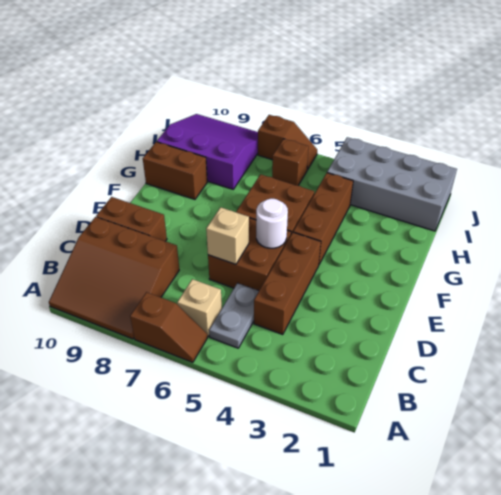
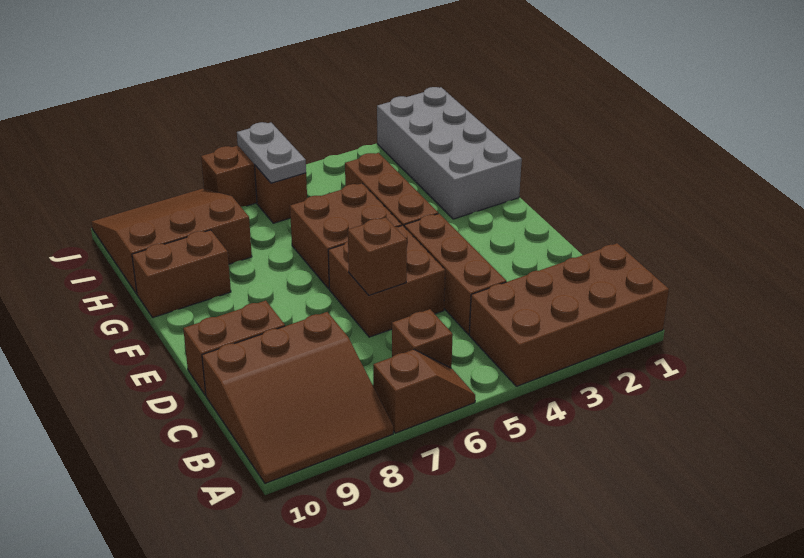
none -> brown 2x4 brick [469,243,669,386]
grey 1x2 plate [209,283,259,348] -> grey 1x2 plate moved to [237,122,306,183]
tan 1x1 brick [177,279,222,337] -> brown 1x1 brick [392,309,453,368]
tan 1x1 brick [206,207,249,264] -> brown 1x1 brick [348,218,407,295]
white 1x1 round brick [256,198,288,248] -> none
purple 3x3 slope [157,114,258,189] -> brown 3x3 slope [91,189,252,294]
grey 2x4 brick [327,137,457,231] -> grey 2x4 brick turned to [377,87,522,219]

